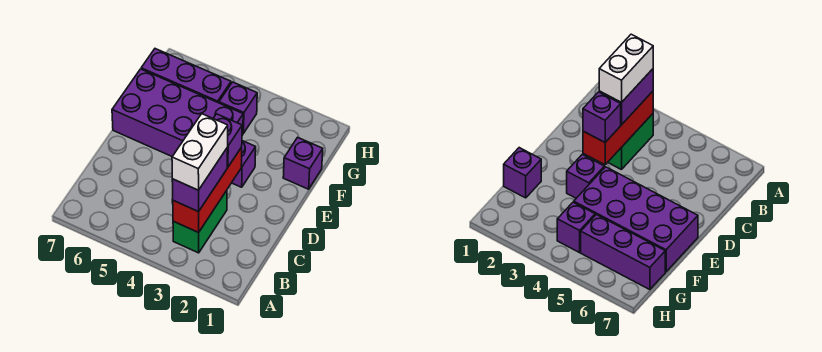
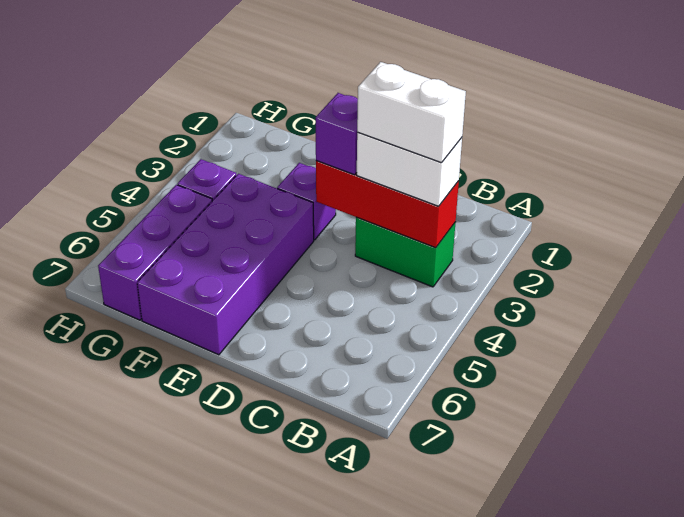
purple 1x2 brick [172,147,228,212] -> white 1x2 brick [357,133,462,206]
purple 1x1 brick [283,137,323,189] -> none

